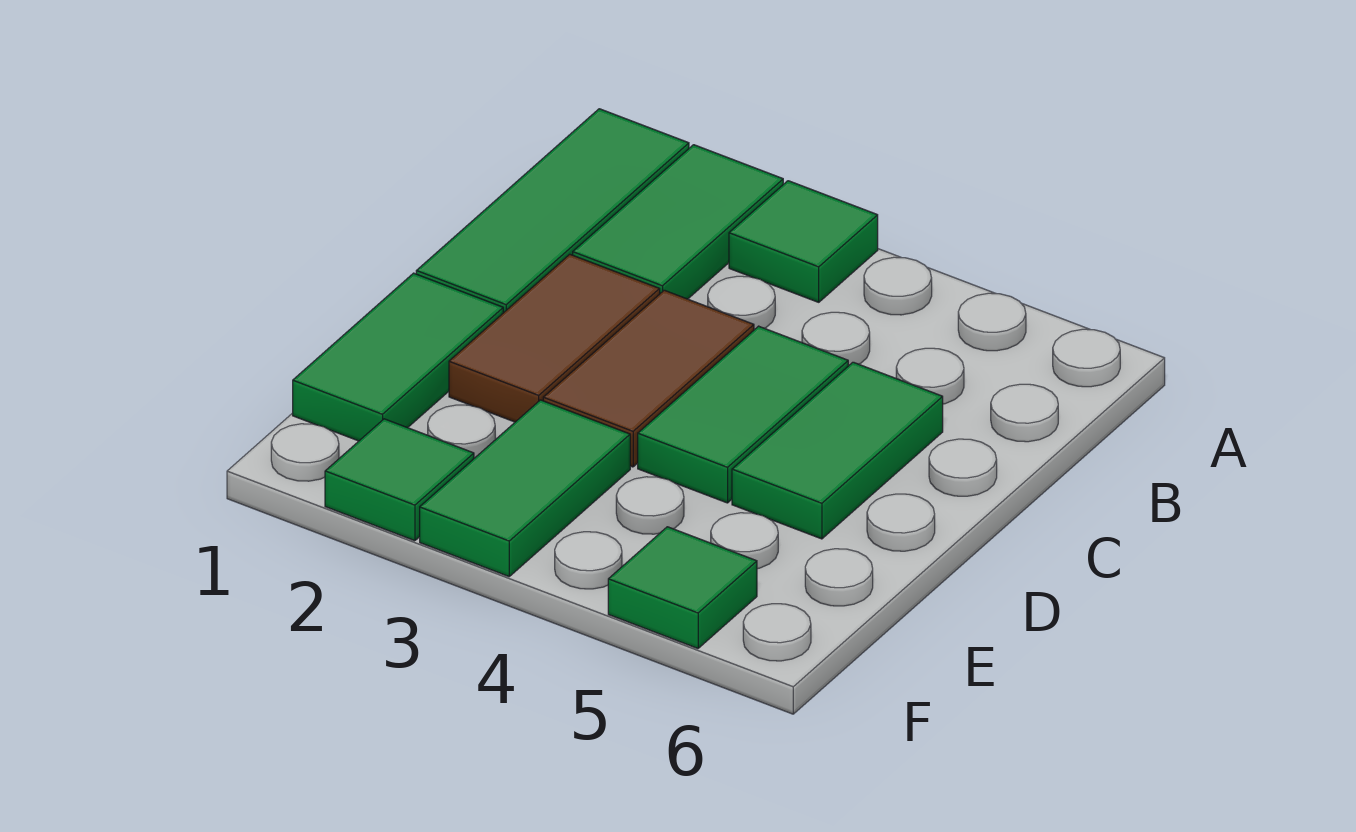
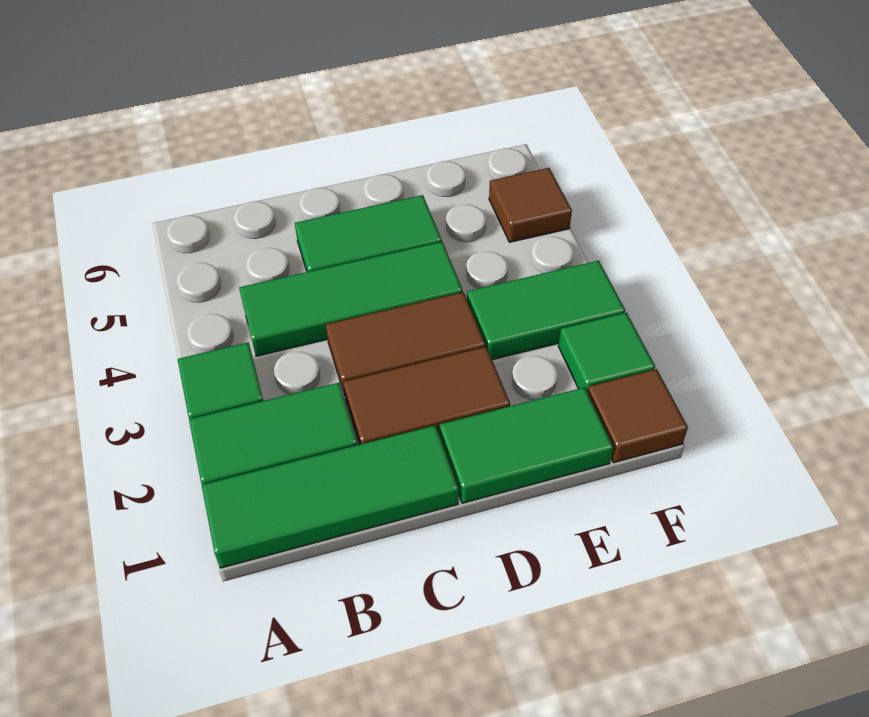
green 1x2 tile [638,326,848,503] -> green 1x3 tile [239,242,463,356]
none -> brown 1x1 tile [587,369,688,463]
green 1x1 tile [608,527,757,648] -> brown 1x1 tile [489,168,572,242]

